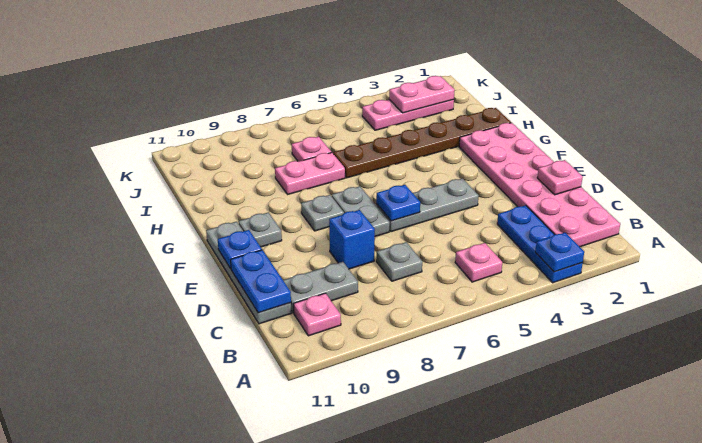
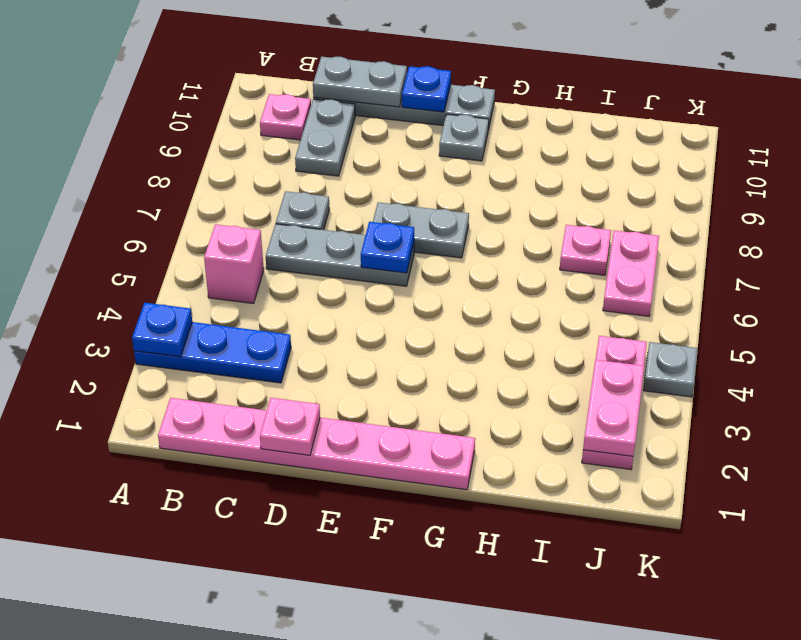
pink 2x6 plate [459,123,620,247] -> pink 1x6 plate [158,398,475,490]
pink 1x1 plate [455,243,502,282] -> pink 1x1 brick [204,224,264,304]
blue 1x2 plate [231,250,291,313] -> grey 1x2 plate [313,57,407,107]
blue 1x1 brick [329,210,375,269] -> none
grey 1x3 plate [376,179,479,232] -> grey 1x3 plate turned to [266,224,414,286]
grey 1x1 plate [301,195,344,231] -> grey 1x1 plate moved to [643,342,697,397]
brown 1x6 plate [333,108,511,178] -> none
pink 1x2 plate [275,152,345,194] -> pink 1x2 plate moved to [603,230,659,316]

